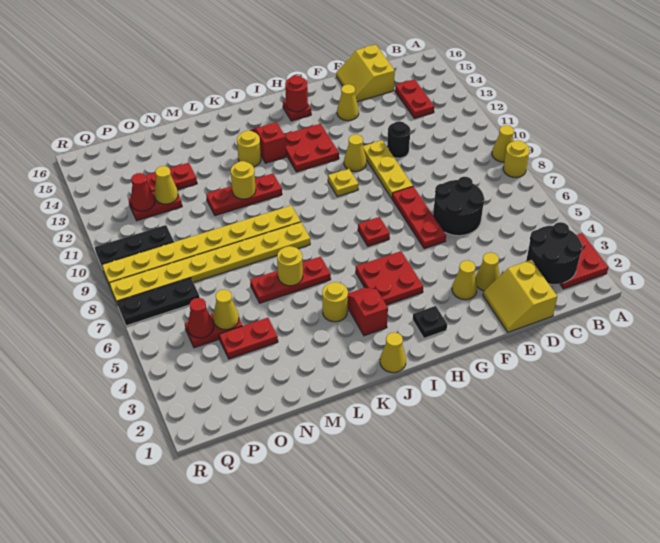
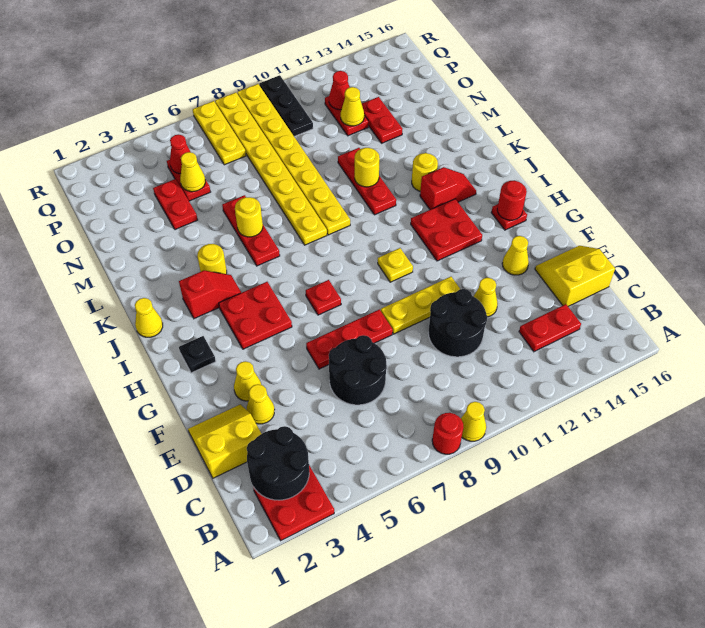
yellow 1x1 round brick [503,140,530,178] -> red 1x1 round brick [432,413,463,454]
black 1x1 round brick [387,121,410,158] -> black 2x2 round brick [428,289,487,357]
yellow 1x1 cone [344,134,367,172] -> yellow 1x1 cone moved to [474,278,498,317]
black 1x3 plate [117,278,200,326] -> yellow 1x3 plate [193,101,246,165]

